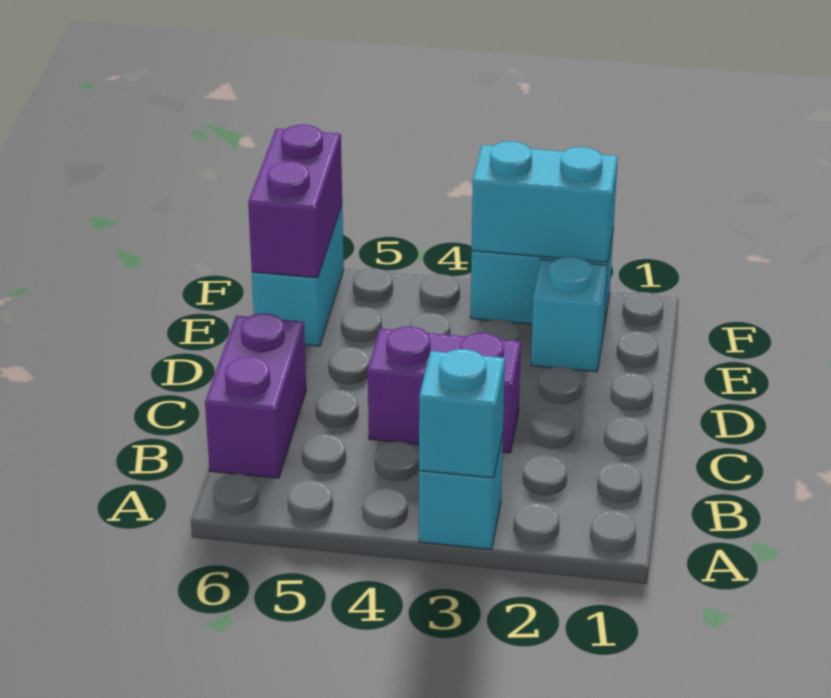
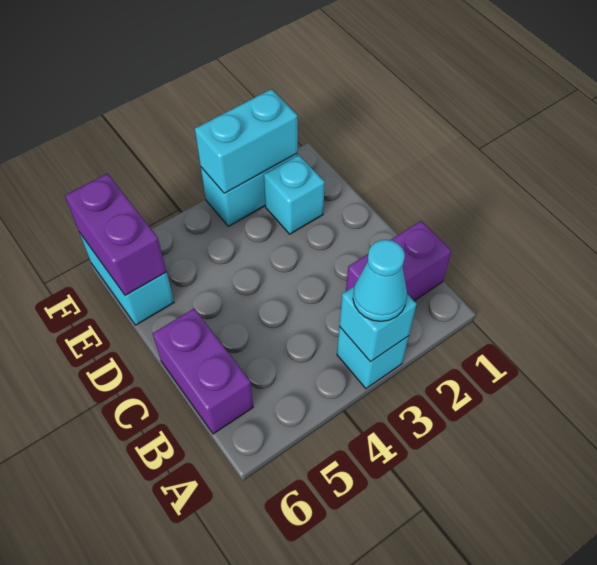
none -> cyan 1x1 cone [353,240,407,321]
purple 1x2 brick [368,327,521,453] -> purple 1x2 brick moved to [346,221,451,301]

